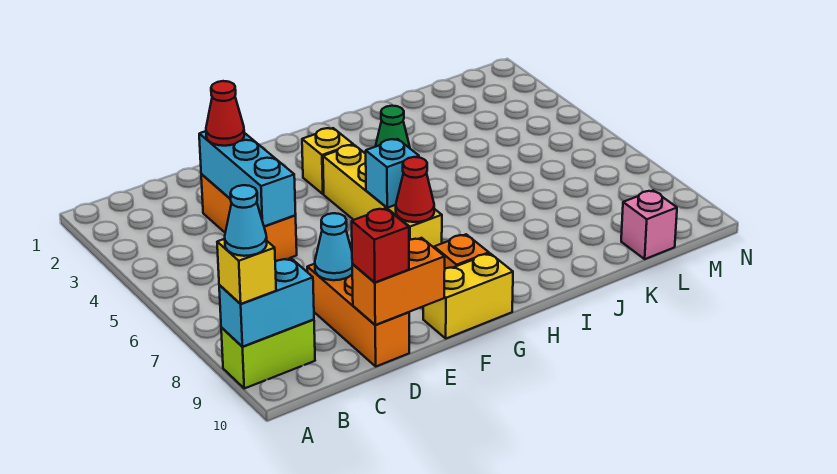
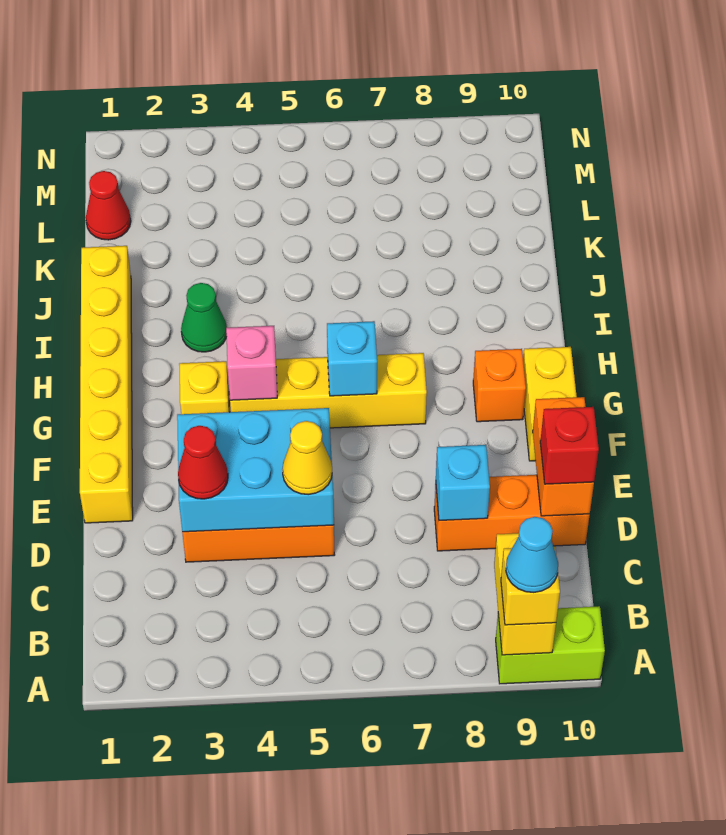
lime 1x2 brick [221,319,315,388] -> lime 1x2 brick turned to [496,606,605,684]
cyan 1x2 brick [219,258,314,347] -> yellow 1x2 brick [494,533,556,655]
cyan 1x3 brick [199,131,296,226] -> cyan 2x3 brick [177,408,334,532]
none -> yellow 1x1 cone [283,421,332,495]
cyan 1x1 cone [315,213,352,280] -> cyan 1x1 brick [436,445,490,521]
none -> yellow 1x6 brick [80,246,133,523]
red 1x1 cone [396,157,434,222] -> red 1x1 cone moved to [86,171,131,240]
pink 1x1 brick [621,190,677,259] -> pink 1x1 brick moved to [226,326,277,400]

